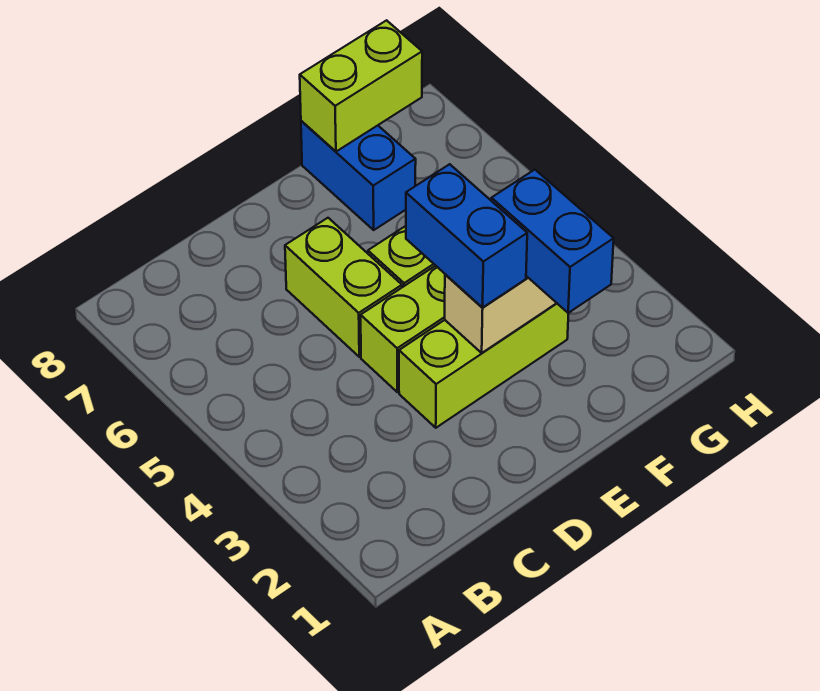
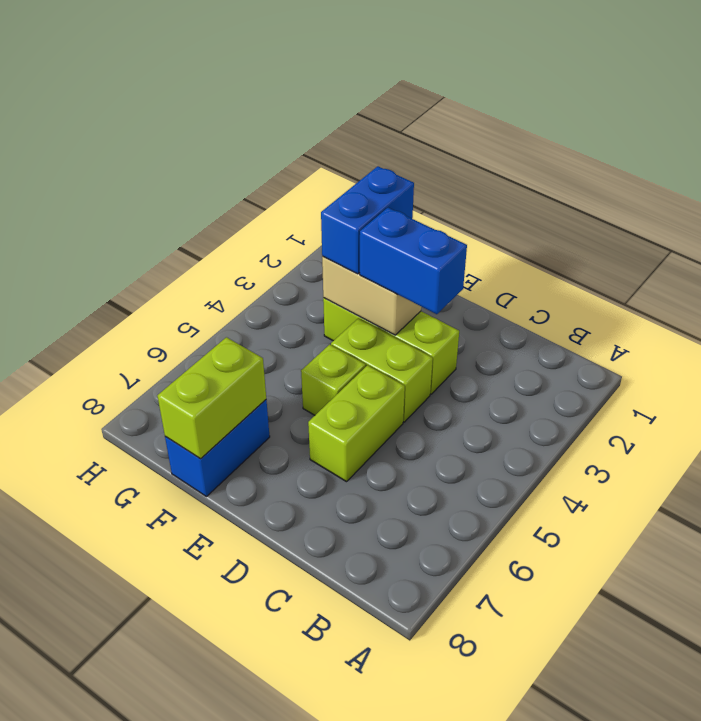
blue 1x2 brick [406,164,527,308] -> blue 1x2 brick turned to [360,208,467,314]
lime 1x2 brick [300,20,422,152] -> lime 1x2 brick turned to [158,337,266,459]

